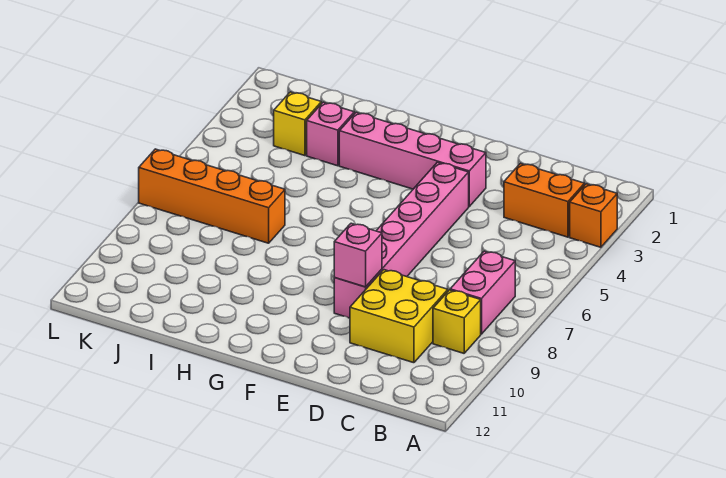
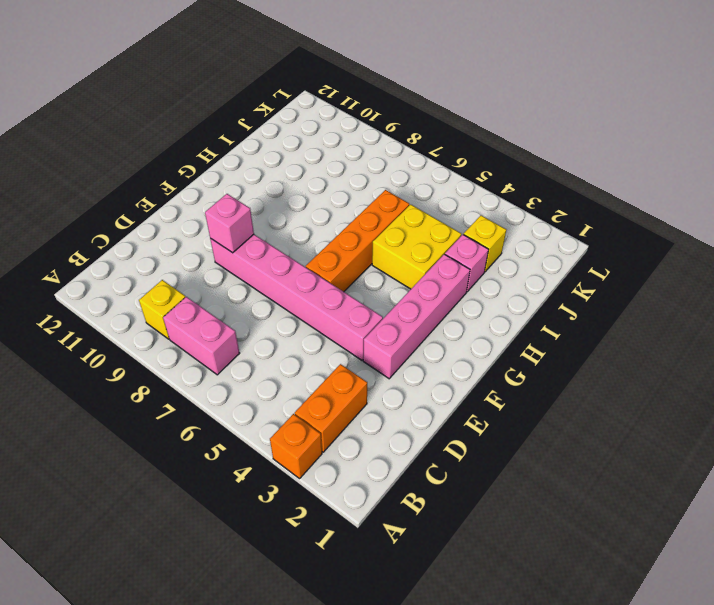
yellow 2x2 brick [350,270,448,363] -> yellow 2x2 brick moved to [372,204,461,289]
orange 1x4 brick [139,149,285,243] -> orange 1x4 brick moved to [306,190,409,292]

